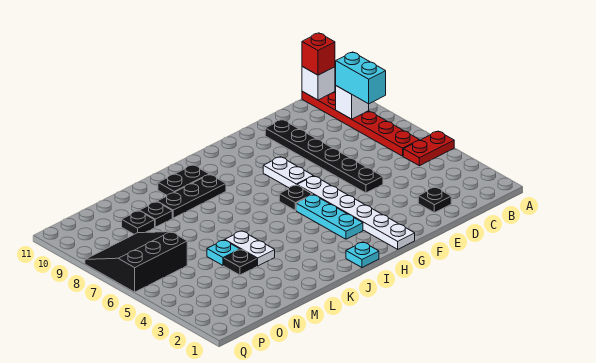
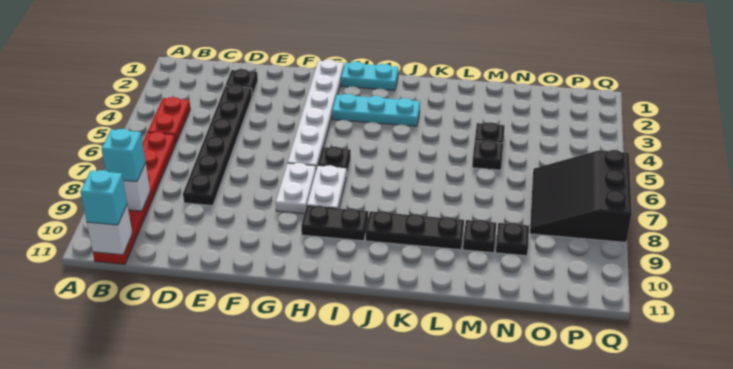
red 1x2 plate [403,131,454,166] -> red 1x2 plate turned to [148,97,190,142]
cyan 1x2 brick [336,52,386,104] -> cyan 1x1 brick [102,129,146,182]
red 1x1 brick [302,33,335,75] -> cyan 1x1 brick [80,170,127,225]
black 1x6 plate [265,120,383,193] -> black 1x6 plate moved to [183,85,252,206]
cyan 1x3 plate [296,195,363,239] -> cyan 1x3 plate turned to [332,94,420,126]
cyan 1x1 plate [346,242,379,268] -> cyan 1x2 plate [341,62,398,91]
black 1x2 plate [158,165,209,195] -> black 1x2 plate moved to [301,206,368,241]
white 1x2 plate [225,231,275,266] -> white 1x2 plate moved to [307,165,346,209]
cyan 1x1 plate [207,240,240,265] -> black 1x1 plate [472,140,503,170]
black 3x3 slope [85,232,187,292] -> black 3x3 slope turned to [530,150,632,242]

